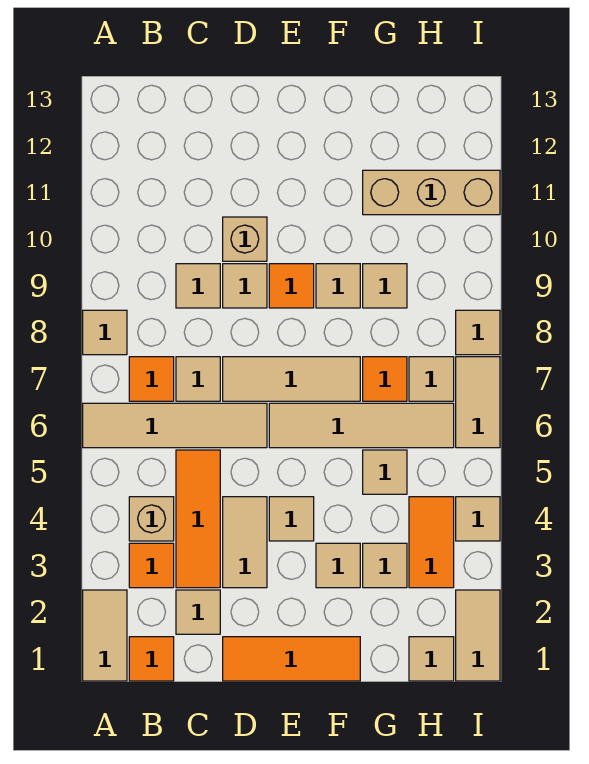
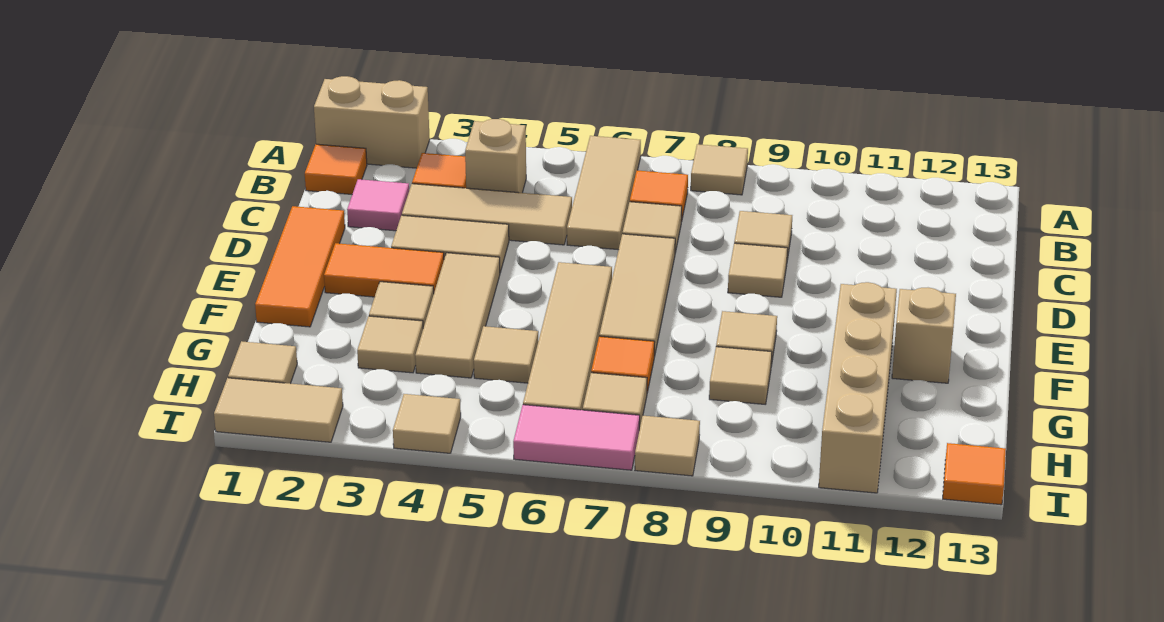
tan 1x2 tile [83,590,127,681] -> tan 1x2 brick [314,76,430,168]
tan 1x4 tile [83,403,267,448] -> tan 1x3 tile [567,136,641,250]
tan 1x1 tile [176,590,220,634] -> pink 1x1 tile [347,179,409,231]
orange 1x3 tile [176,450,220,588] -> tan 1x3 tile [402,184,572,245]
tan 1x1 brick [223,217,267,261] -> tan 1x1 brick moved to [892,288,956,383]
tan 1x1 tile [269,497,314,541] -> tan 1x3 tile [415,253,500,378]
orange 1x1 tile [269,264,314,308] -> orange 1x1 tile moved to [943,443,1006,505]
tan 1x3 brick [363,170,500,215] -> tan 1x4 brick [819,282,897,493]
orange 1x2 tile [409,497,454,588] -> orange 1x2 tile moved to [324,243,444,297]
tan 1x2 tile [456,357,500,448] -> pink 1x2 tile [513,405,640,470]

